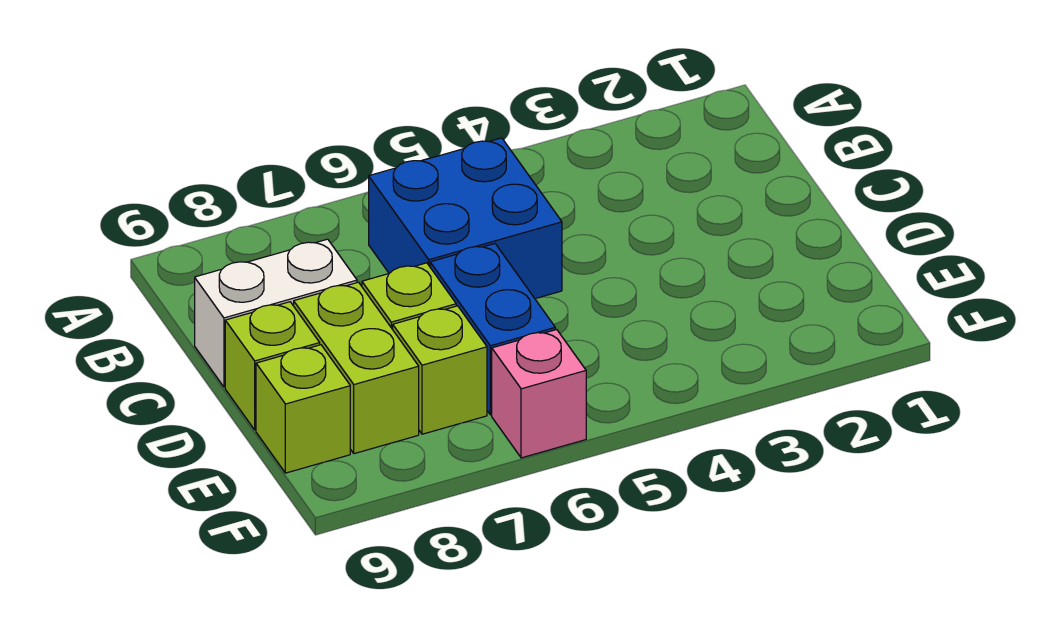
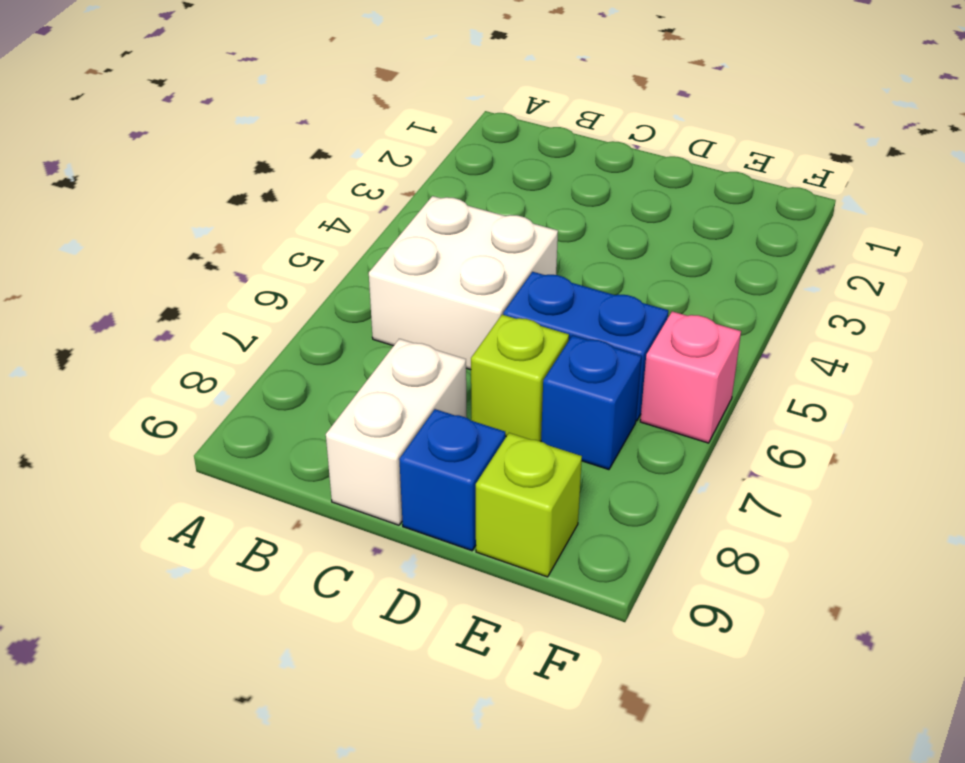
blue 2x2 brick [369,138,562,299] -> white 2x2 brick [369,196,558,370]
lime 1x2 brick [294,282,419,454] -> none
lime 1x1 brick [225,302,320,430] -> blue 1x1 brick [399,409,505,551]
lime 1x1 brick [393,306,487,434] -> blue 1x1 brick [541,335,641,470]

